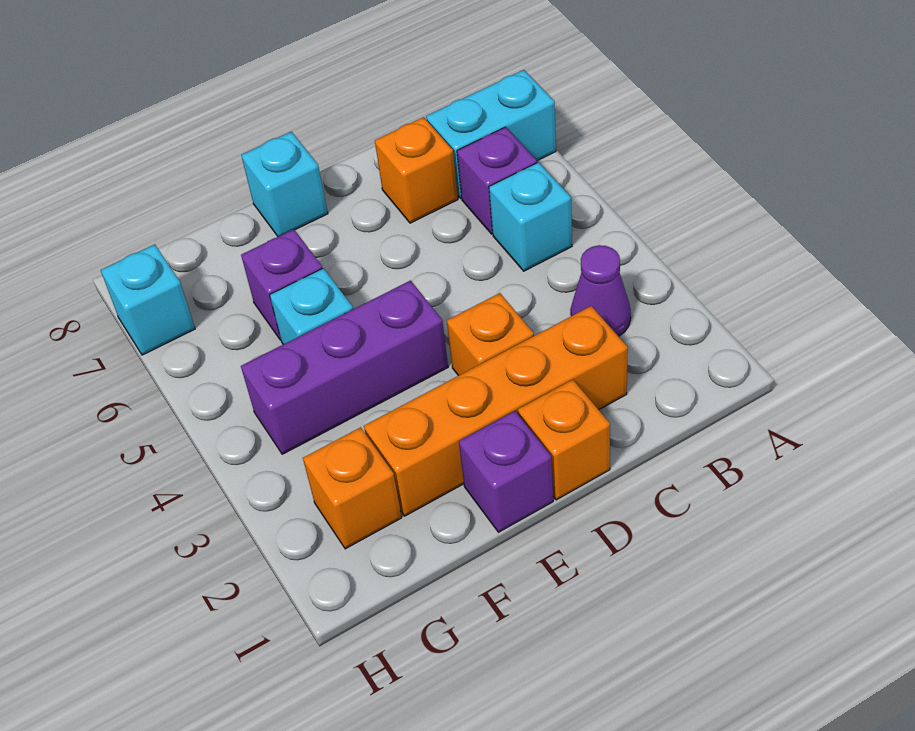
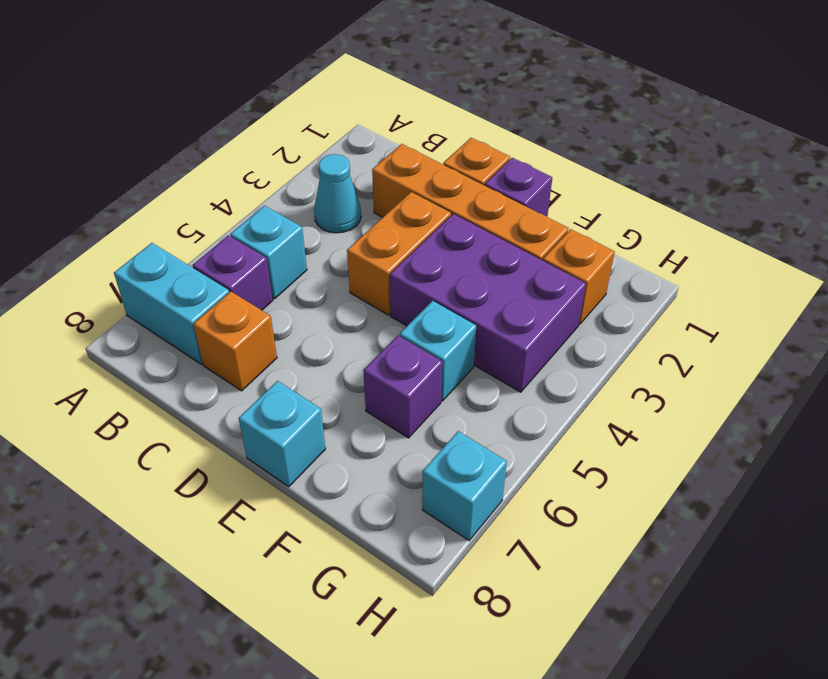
purple 1x1 cone [570,245,631,336] -> cyan 1x1 cone [314,154,361,233]
orange 1x1 brick [447,293,534,376] -> orange 1x2 brick [347,192,451,315]
purple 1x3 brick [241,280,448,454] -> purple 2x3 brick [390,214,586,392]

